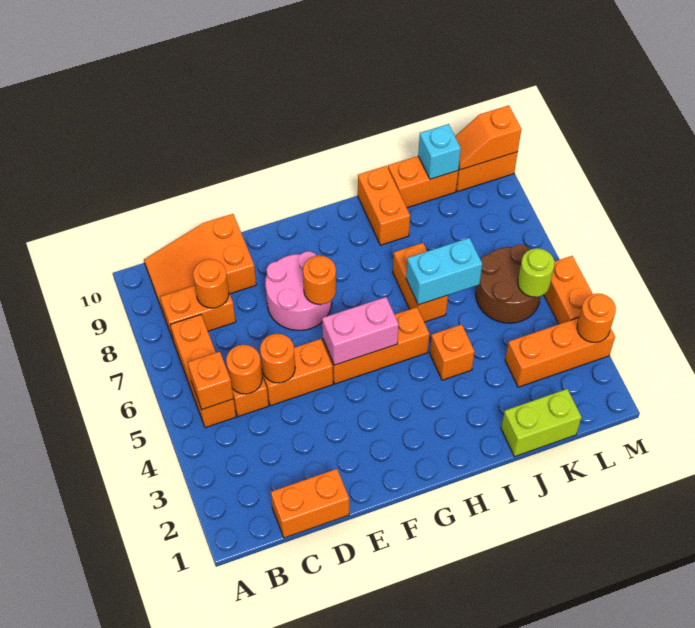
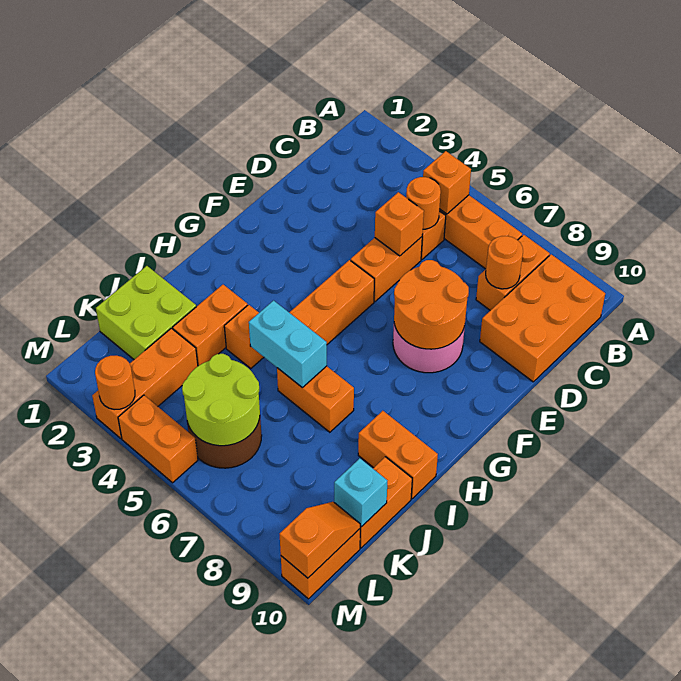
orange 2x3 slope [144,214,256,312] -> orange 2x3 brick [480,254,605,382]
orange 1x2 brick [271,469,349,538] -> orange 1x2 brick moved to [173,285,248,366]
orange 1x1 round brick [260,334,295,383] -> orange 1x1 brick [375,192,424,256]
pink 1x2 brick [322,297,399,365] -> none
orange 1x1 round brick [303,256,336,304] -> orange 2x2 round brick [394,260,469,349]
cyan 1x2 brick [406,238,482,305] -> cyan 1x2 brick turned to [249,301,327,387]
lime 1x2 brick [501,389,582,457] -> lime 2x2 brick [96,266,196,359]
lime 1x1 round brick [518,248,555,297] -> lime 2x2 round brick [182,354,260,446]

